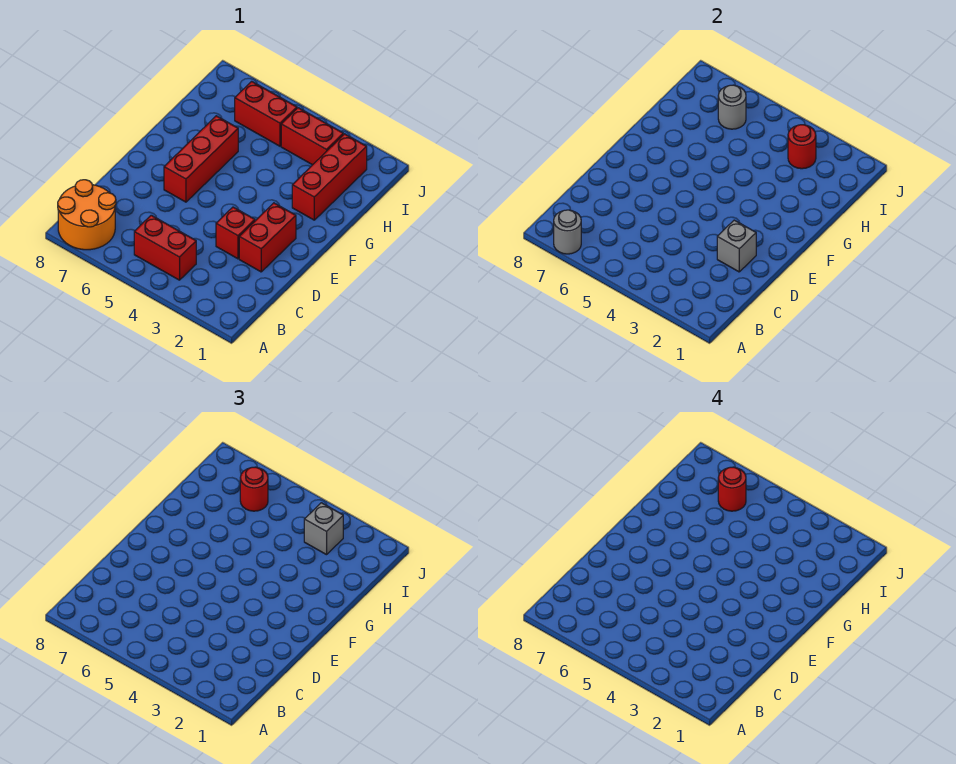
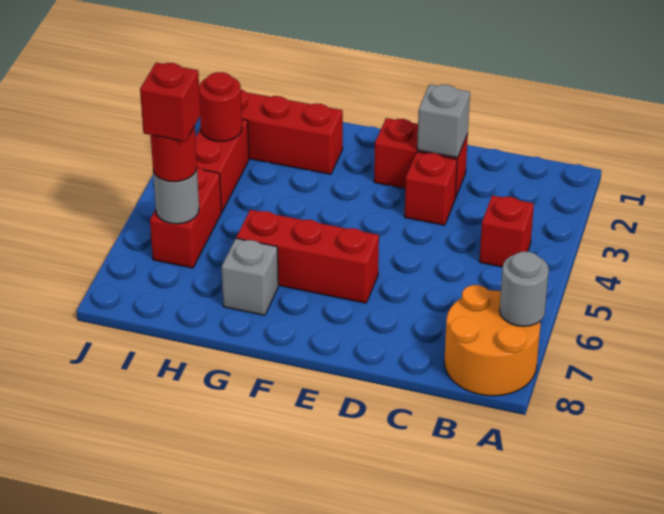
red 1x2 brick [134,215,196,280] -> red 1x1 brick [480,195,534,267]
grey 1x1 brick [304,503,343,555] -> grey 1x1 brick moved to [222,238,278,315]
red 1x1 round brick [718,467,746,511] -> red 1x1 brick [140,63,201,141]

